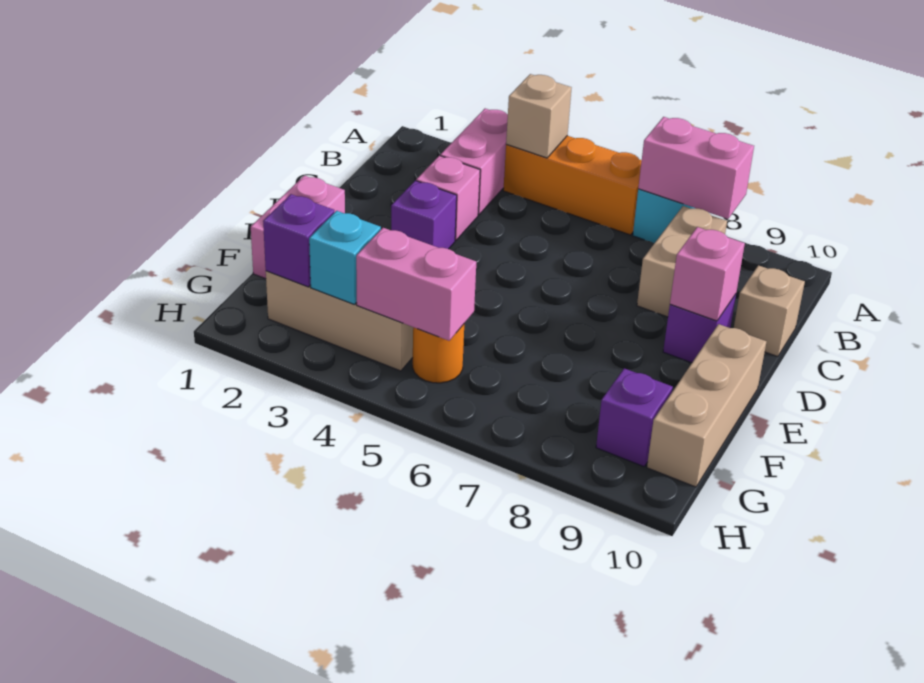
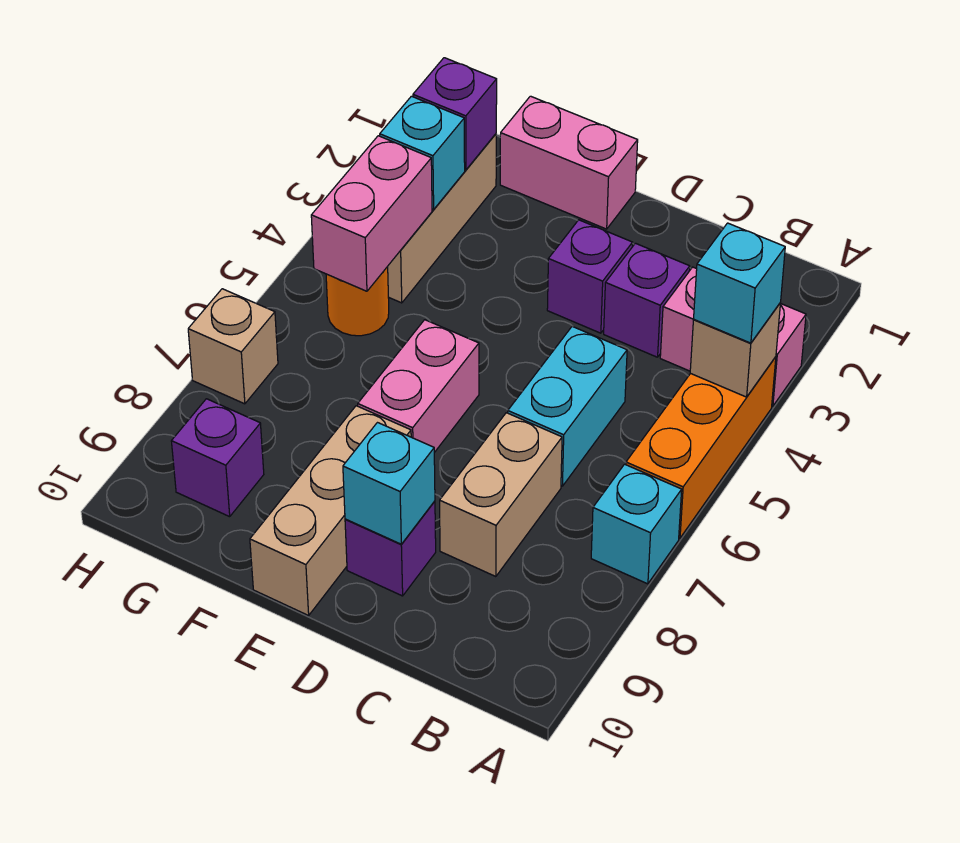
none -> cyan 1x1 brick [694,223,785,343]
pink 1x2 brick [638,117,754,219] -> pink 1x2 brick moved to [358,320,479,452]
tan 1x2 brick [637,206,727,317] -> tan 1x2 brick turned to [440,413,562,577]
pink 1x1 brick [416,156,480,240] -> purple 1x1 brick [604,243,690,357]
none -> cyan 1x2 brick [508,326,627,486]
tan 1x1 brick [734,265,805,357] -> tan 1x1 brick moved to [188,289,278,404]
pink 1x1 brick [670,227,745,321] -> cyan 1x1 brick [343,423,435,544]
tan 1x3 brick [647,324,767,487] -> tan 1x3 brick turned to [250,406,411,615]

